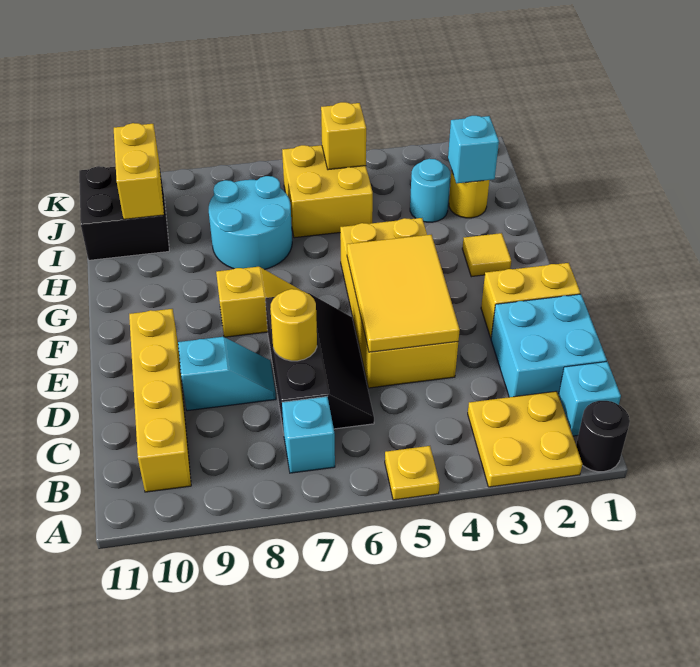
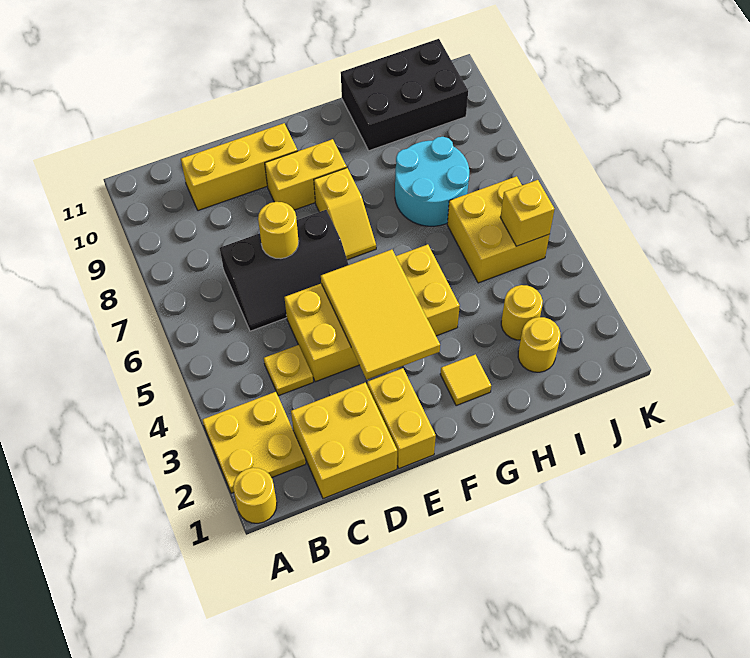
black 1x1 round brick [576,401,630,472] -> yellow 1x1 round brick [233,468,277,523]
yellow 1x1 plate [385,446,440,500] -> yellow 1x1 plate moved to [264,345,313,396]
cyan 1x1 brick [559,362,621,436] -> none
cyan 1x1 brick [282,397,335,473] -> none
yellow 1x4 brick [129,309,191,492] -> yellow 1x3 brick [181,123,297,211]
cyan 2x2 brick [491,294,607,397] -> yellow 2x2 brick [291,383,397,499]
yellow 2x3 tile [347,235,460,352] -> yellow 2x3 tile turned to [321,250,440,379]
cyan 1x2 slope [178,337,276,411] -> none
cyan 1x1 brick [448,116,499,183] -> none
cyan 1x1 round brick [410,159,450,222] -> yellow 1x1 round brick [501,285,543,340]
black 2x2 brick [79,164,169,260] -> black 2x3 brick [341,39,468,151]
yellow 1x2 brick [114,123,164,219] -> yellow 1x2 brick moved to [265,139,347,210]

